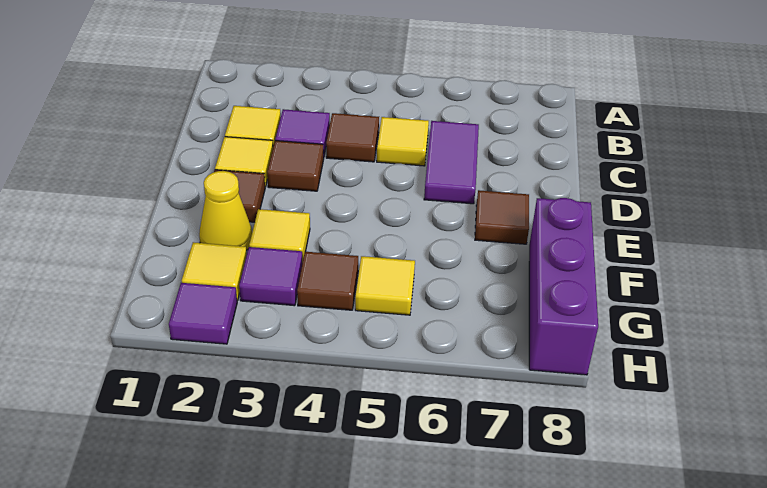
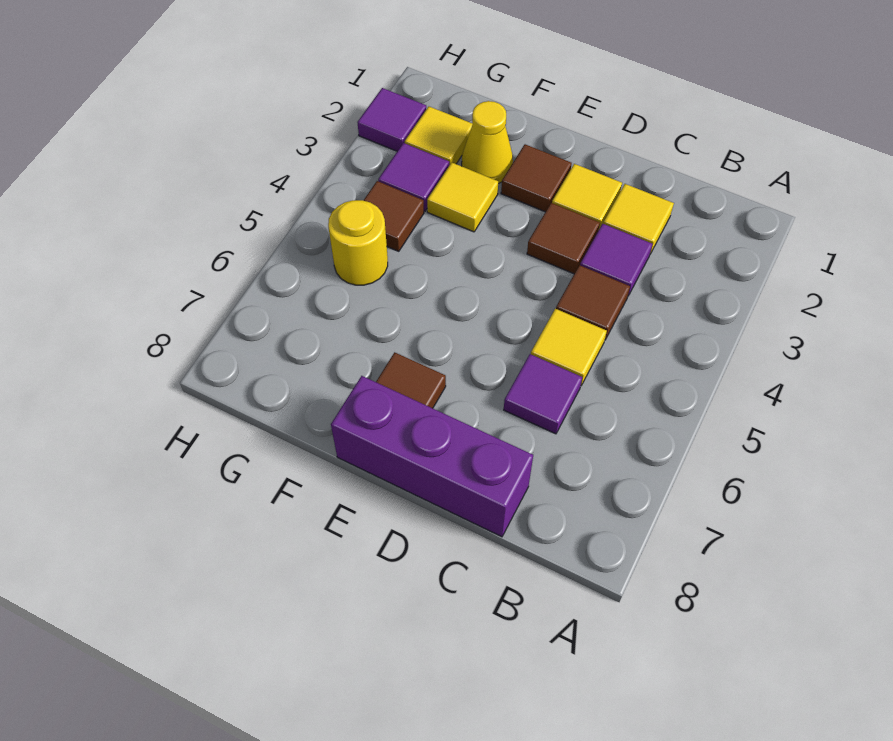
purple 1x2 tile [424,121,479,204] -> purple 1x1 tile [504,354,582,434]
purple 1x3 brick [529,198,598,375] -> purple 1x3 brick moved to [331,376,533,537]
yellow 1x1 tile [355,256,415,315] -> yellow 1x1 round brick [328,200,388,285]

